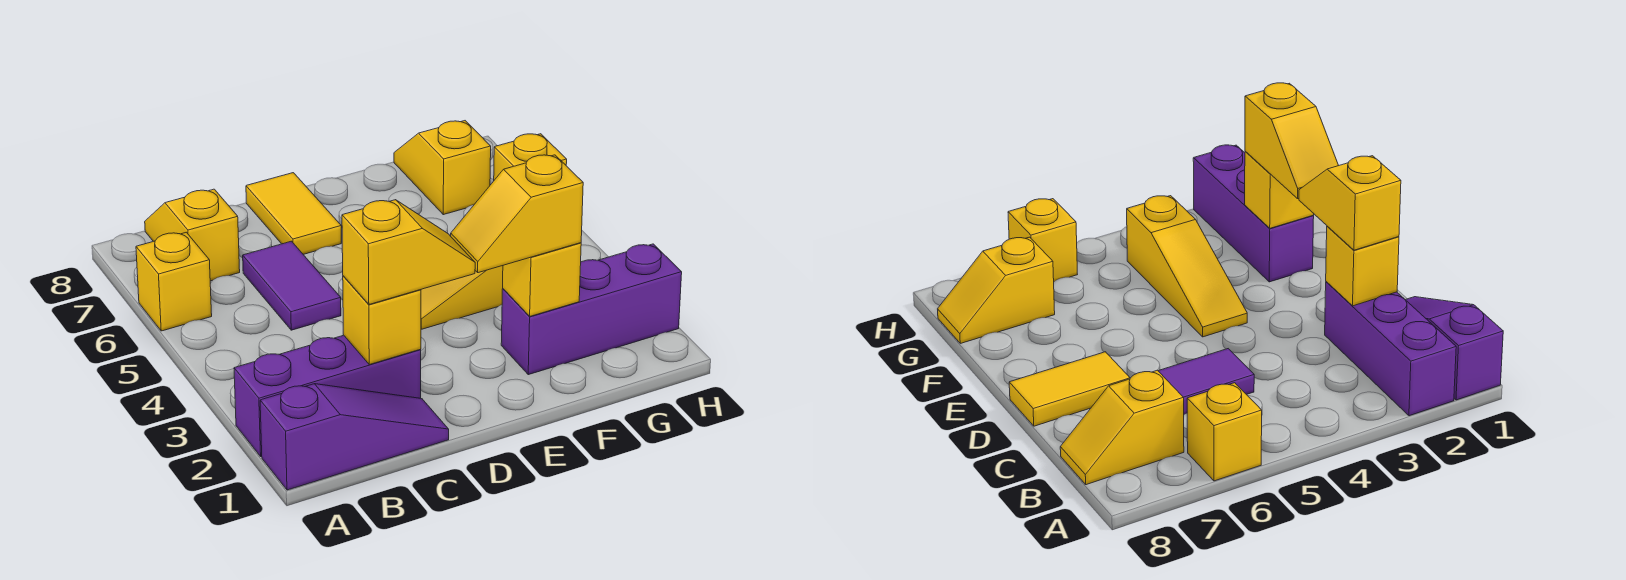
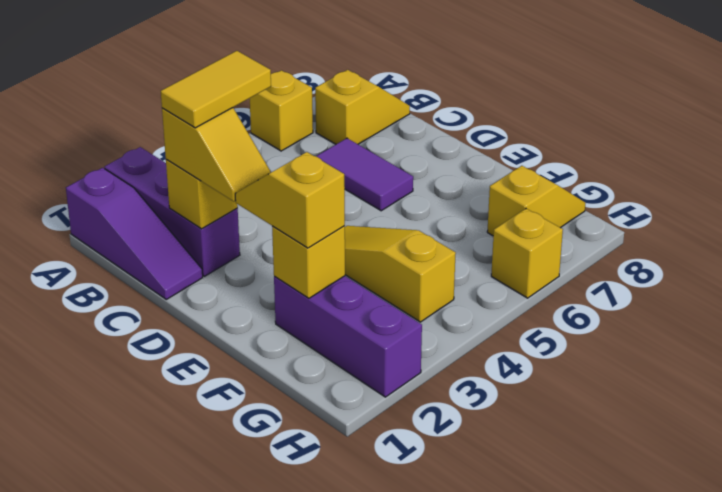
purple 1x2 tile [243,241,341,330] -> purple 1x2 tile turned to [316,138,413,211]
yellow 1x2 tile [246,173,341,254] -> yellow 1x2 tile moved to [161,51,271,128]

